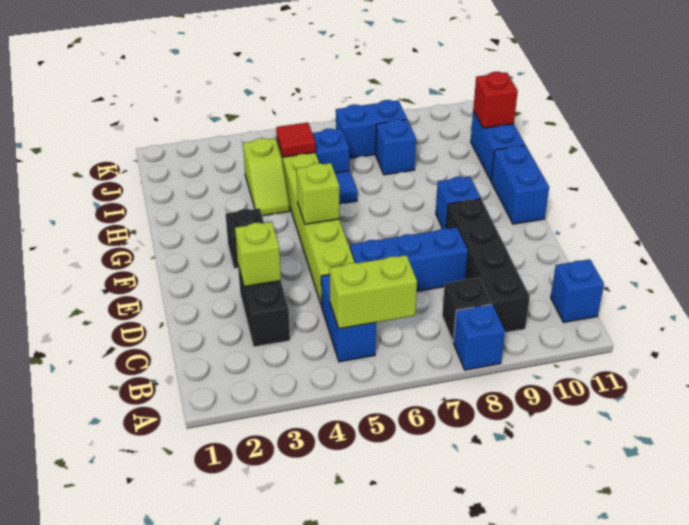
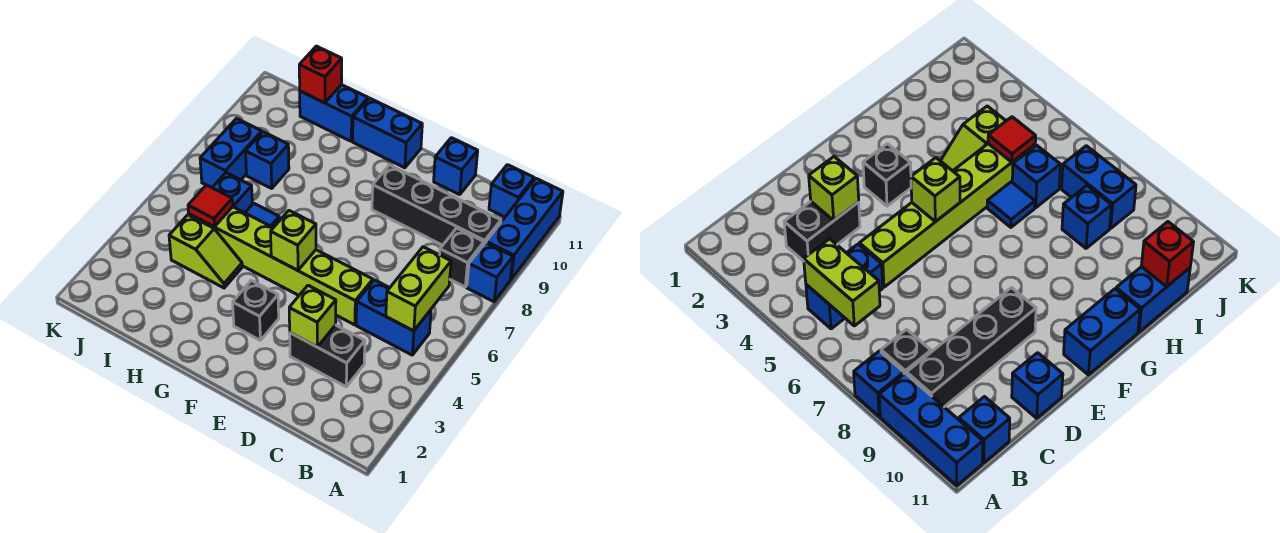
blue 1x3 brick [350,228,468,291] -> blue 1x3 brick moved to [486,178,563,279]
blue 1x1 brick [436,176,481,228] -> blue 1x1 brick moved to [434,138,478,195]

